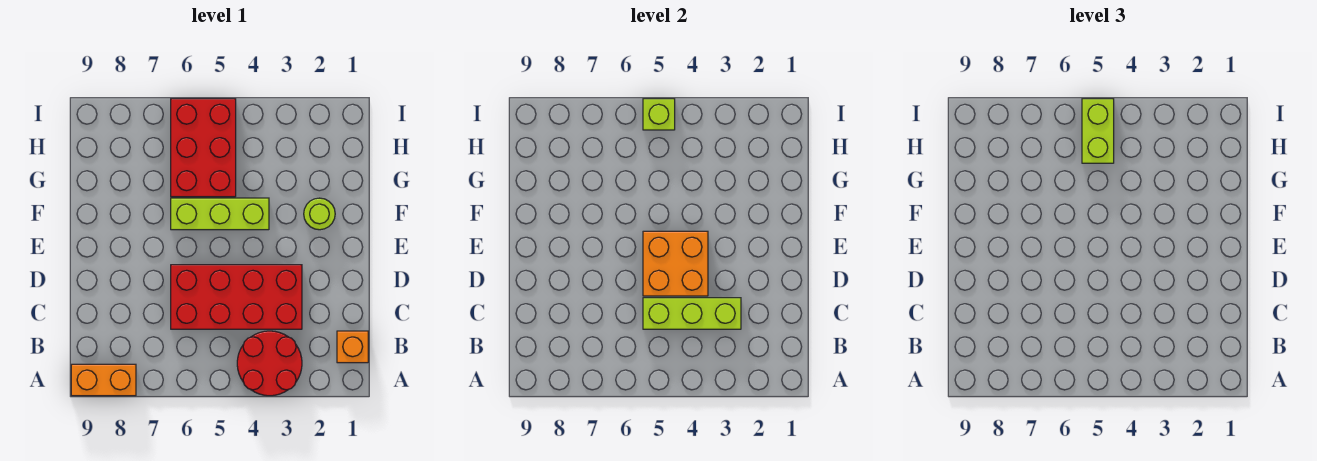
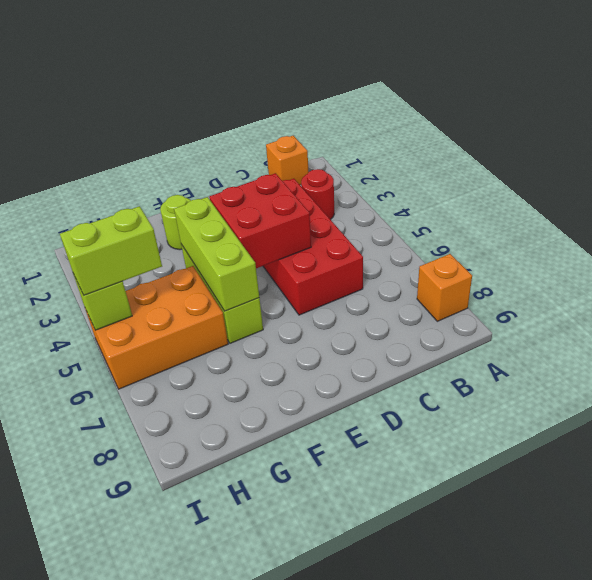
red 2x2 round brick [237,331,302,396] -> red 1x1 round brick [301,169,334,220]
orange 1x2 brick [71,364,136,396] -> orange 1x1 brick [417,254,472,321]
lime 1x3 brick [643,298,741,329] -> lime 1x3 brick moved to [174,197,259,311]
orange 2x2 brick [643,231,708,296] -> red 2x2 brick [209,173,311,268]
red 2x3 brick [171,99,236,197] -> orange 2x3 brick [86,266,228,389]

